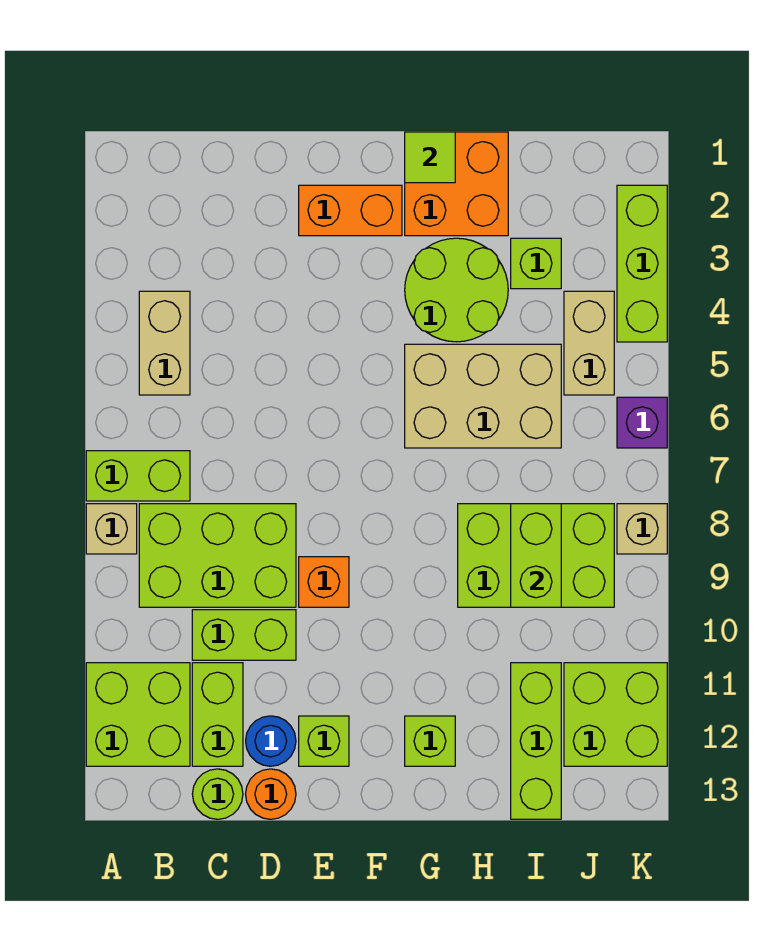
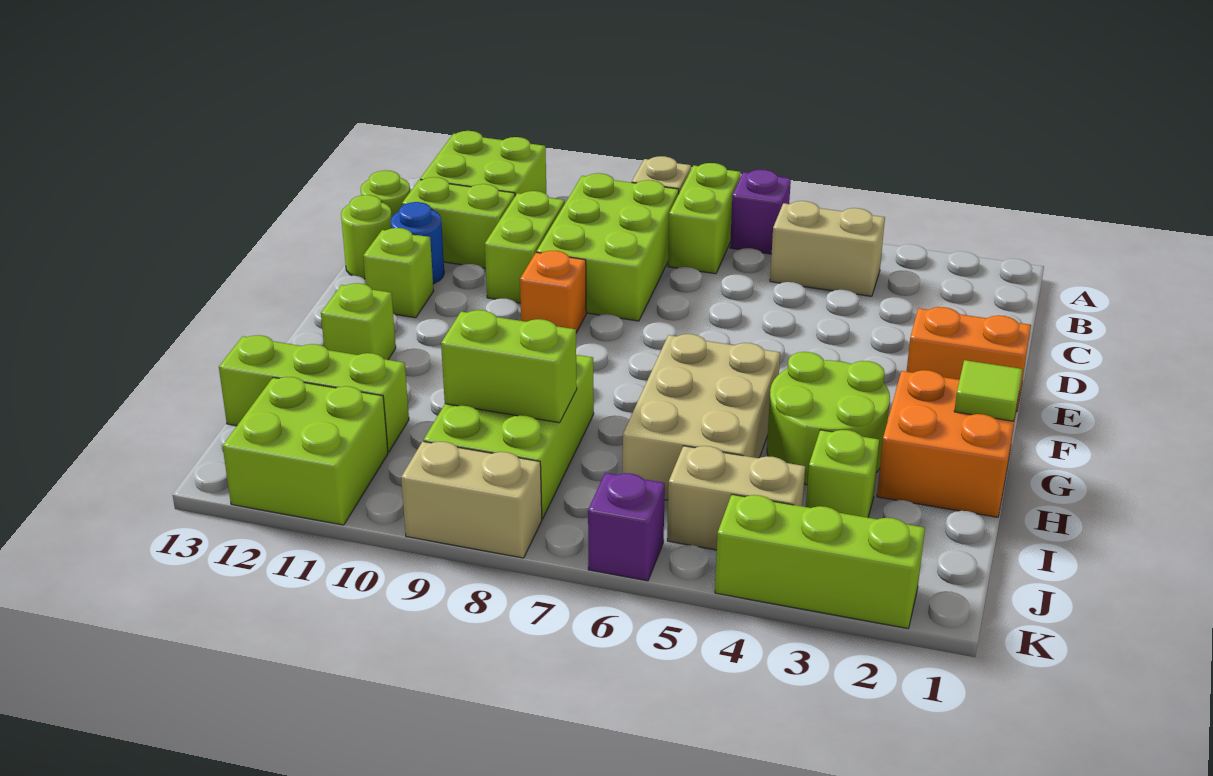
none -> purple 1x1 brick [730,170,791,254]
orange 1x1 round brick [246,769,296,819] -> lime 1x1 round brick [341,195,392,279]
orange 1x2 brick [299,185,402,236] -> orange 1x2 brick turned to [907,307,1031,412]
tan 1x1 brick [617,504,667,554] -> tan 1x2 brick [401,441,542,558]

